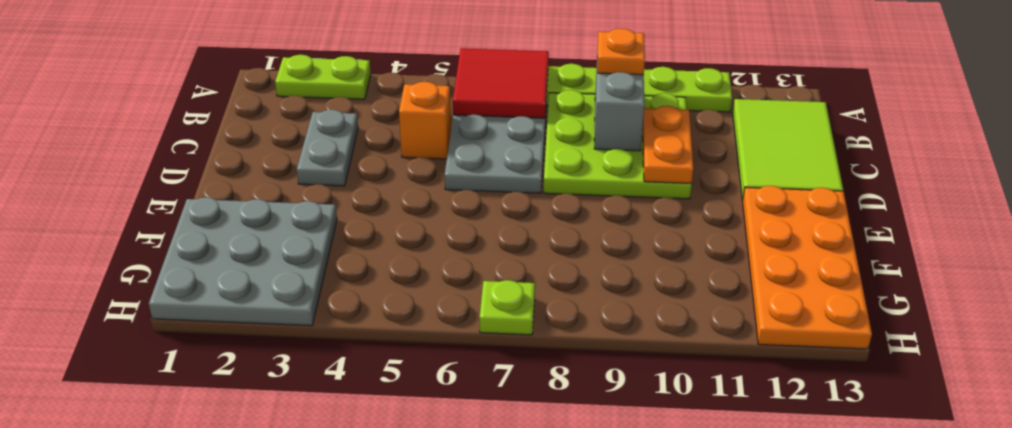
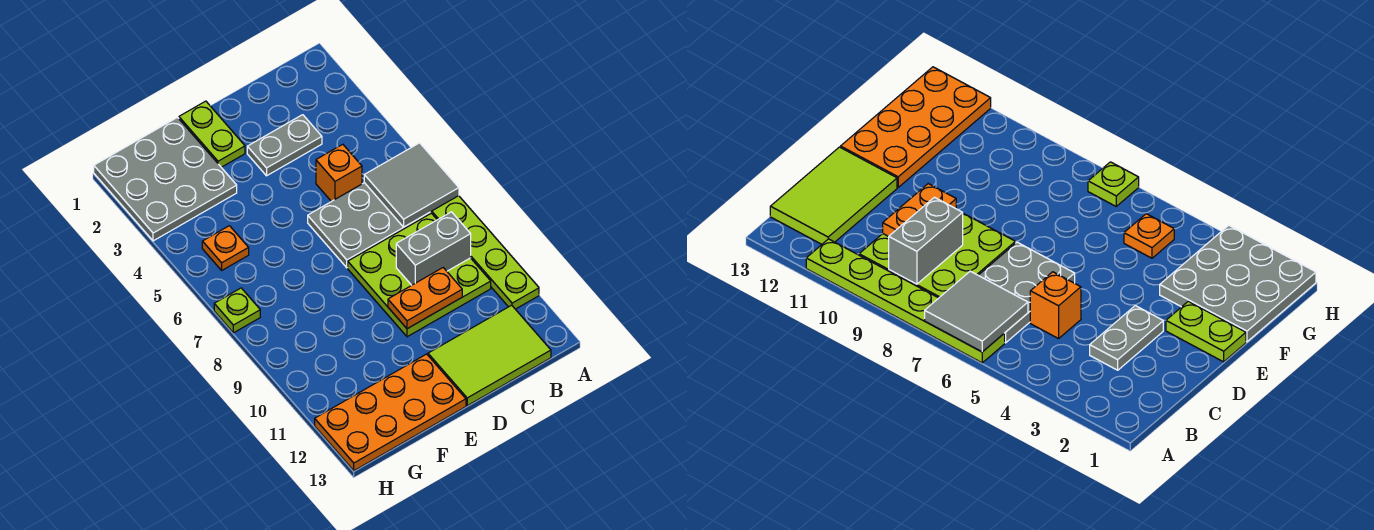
lime 1x2 plate [275,55,371,99] -> lime 1x2 plate moved to [179,101,245,167]
red 2x2 tile [453,48,549,118] -> grey 2x2 tile [364,143,459,227]
orange 1x1 plate [597,29,645,75] -> orange 1x1 plate moved to [202,226,249,270]

